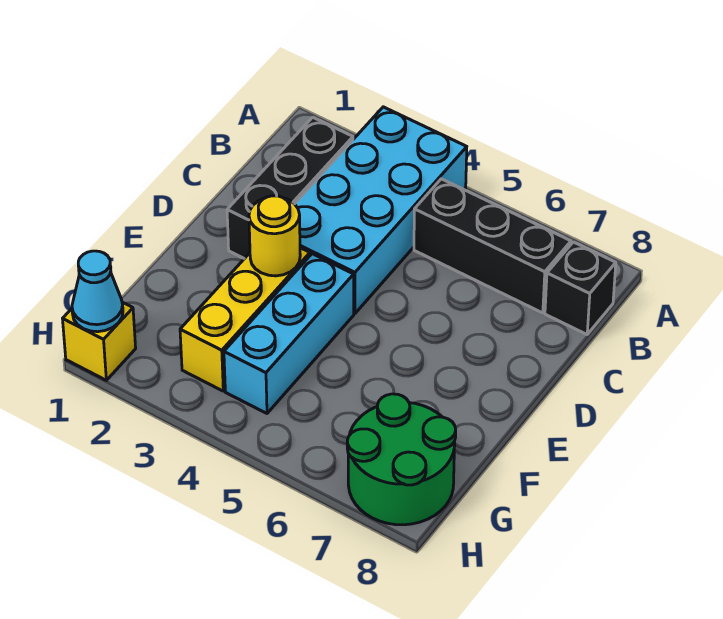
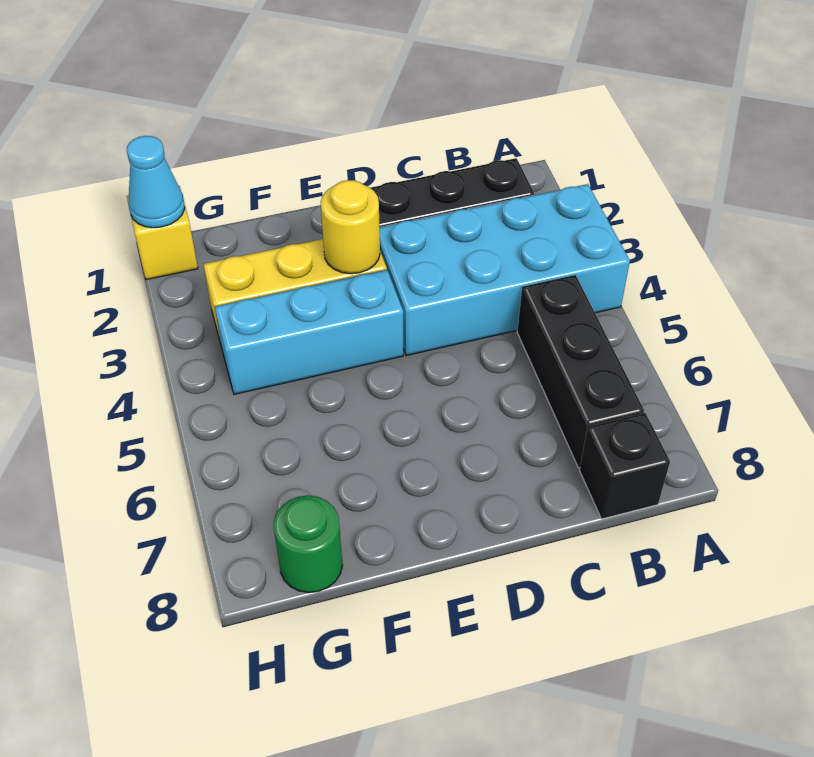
green 2x2 round brick [347,394,456,525] -> green 1x1 round brick [273,495,342,593]

